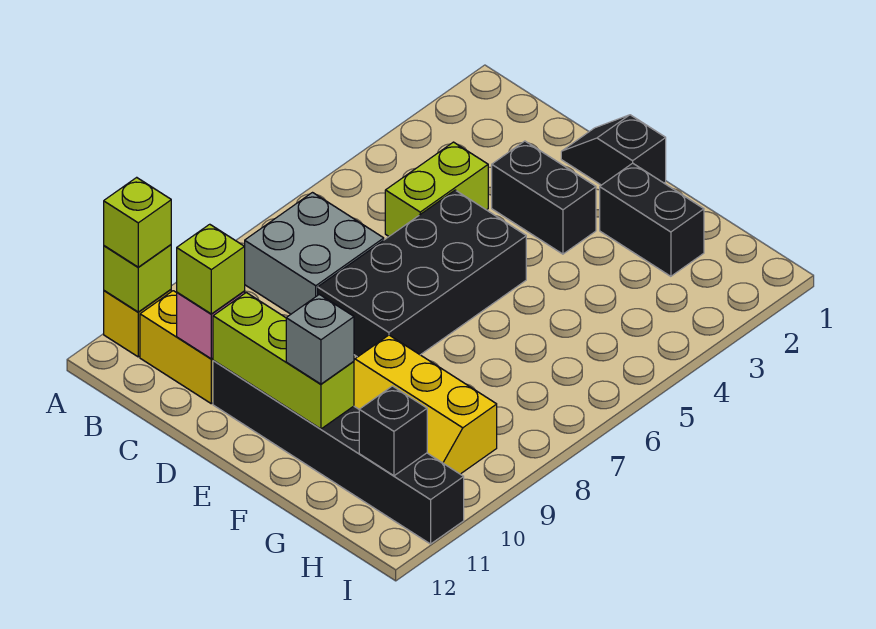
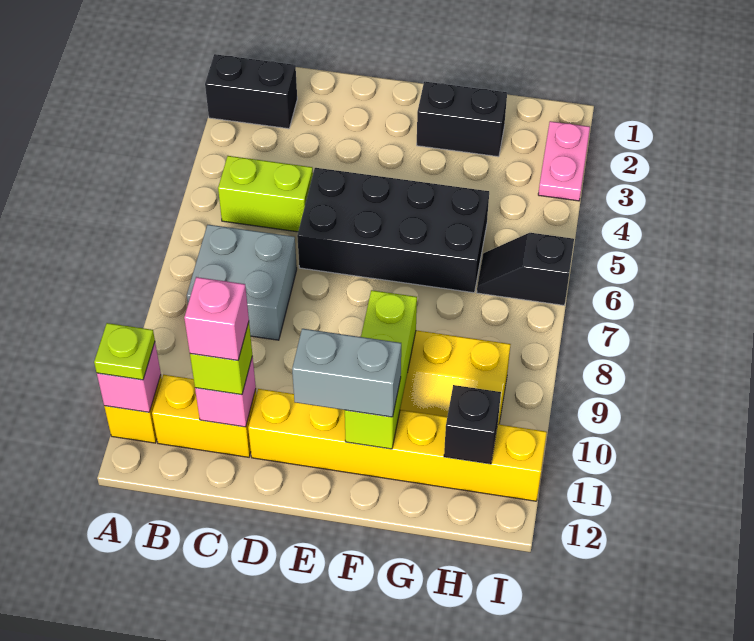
lime 1x1 brick [104,245,171,312] -> pink 1x1 brick [97,343,161,412]
lime 1x1 brick [104,177,171,267] -> lime 1x1 plate [94,323,155,380]
lime 1x2 brick [385,142,488,236] -> lime 1x2 brick turned to [218,156,313,232]
none -> pink 1x1 brick [184,277,249,360]
black 1x2 slope [561,115,666,185] -> black 1x2 slope moved to [477,233,574,305]
black 1x2 brick [492,141,596,254] -> black 1x2 brick moved to [205,54,297,129]
black 2x4 brick [318,190,526,357] -> black 2x4 brick turned to [297,168,489,293]
black 1x6 brick [213,361,464,544] -> yellow 1x6 brick [248,389,547,501]
lime 1x3 brick [213,293,354,429] -> lime 1x3 brick turned to [345,290,417,449]
grey 1x1 brick [286,294,354,384] -> grey 1x2 brick [292,329,401,417]
none -> pink 1x2 plate [538,121,590,201]

